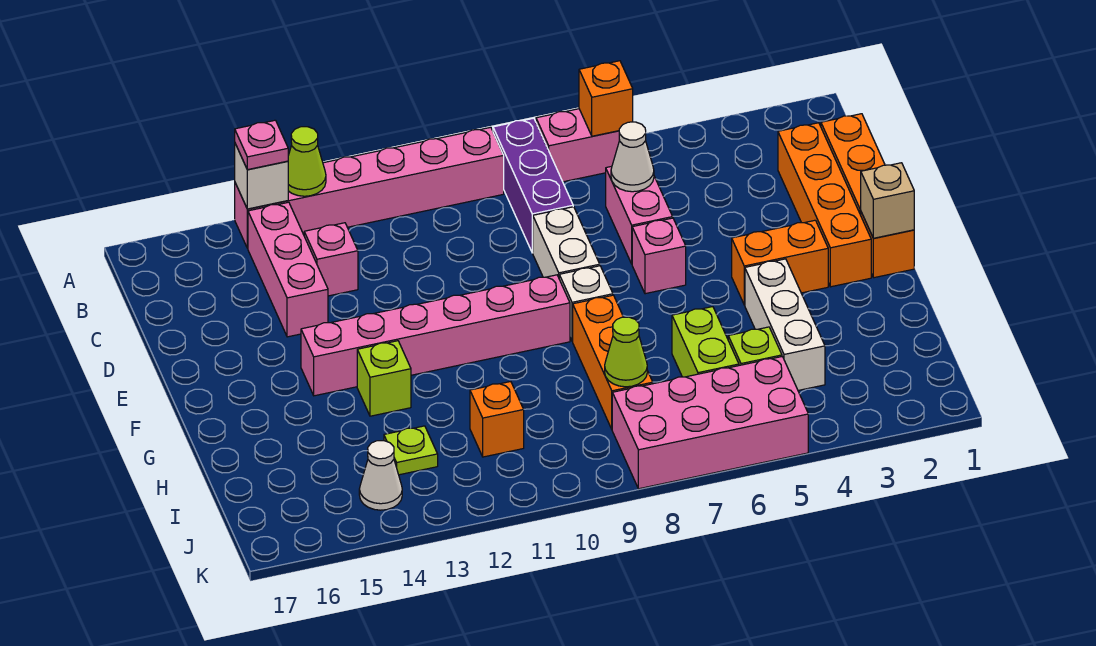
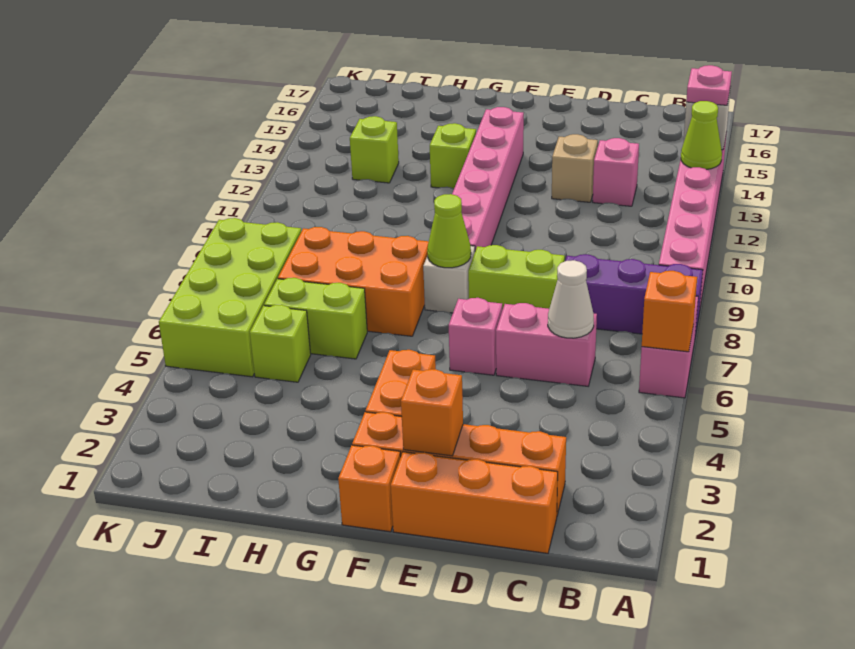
pink 1x3 brick [248,202,328,337] -> none
white 1x2 brick [533,207,600,277] -> lime 1x2 brick [468,245,565,310]
tan 1x1 brick [861,163,914,238] -> tan 1x1 brick moved to [552,134,598,202]
white 1x3 brick [745,259,825,390] -> none
orange 1x3 brick [573,295,653,429] -> orange 2x3 brick [278,227,429,336]
lime 1x1 cone [605,317,647,387] -> lime 1x1 cone moved to [427,194,471,268]
orange 1x1 brick [470,382,524,457] -> orange 1x1 brick moved to [401,369,463,456]
lime 1x1 plate [384,426,438,475] -> lime 1x1 brick [350,116,399,183]
pink 2x4 brick [612,357,808,489] -> lime 2x4 brick [159,218,301,377]
white 1x1 cone [359,441,402,510] -> none

